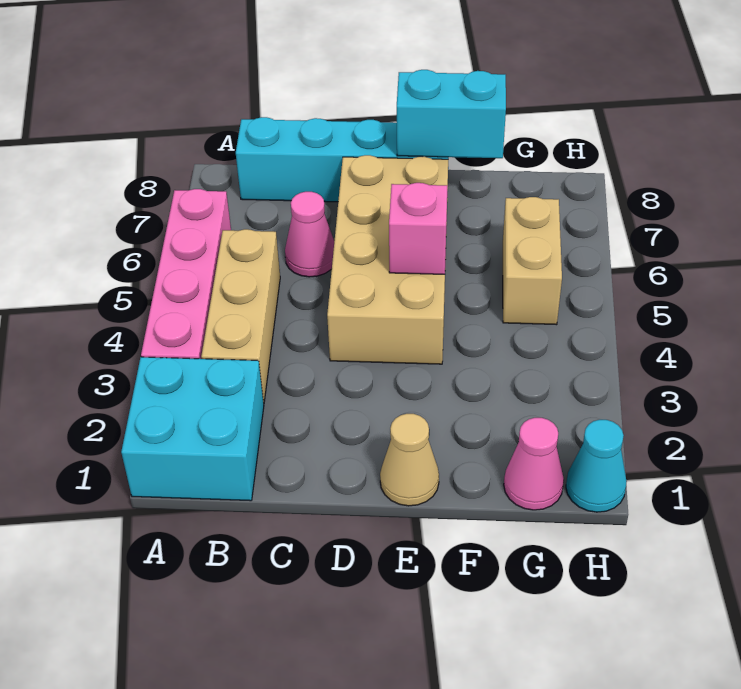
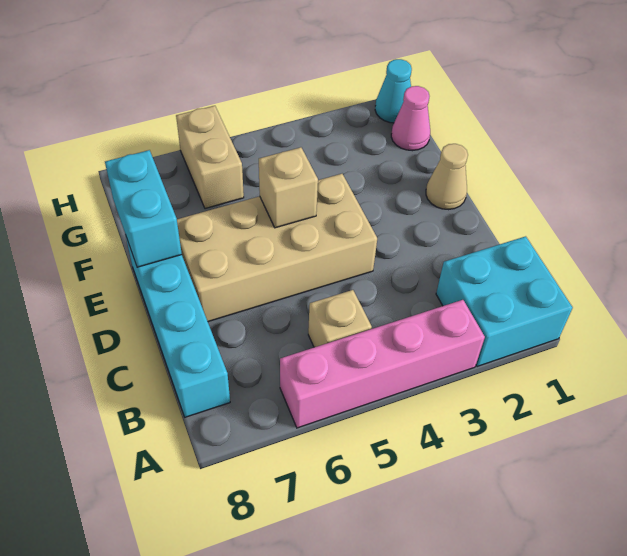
tan 1x3 brick [201,229,280,403] -> tan 1x1 brick [308,290,372,347]
pink 1x1 cone [285,192,334,277] -> none
pink 1x1 brick [389,183,448,274] -> tan 1x1 brick [259,147,318,228]
tan 1x2 brick [503,197,562,325] -> tan 1x2 brick turned to [176,106,244,209]

